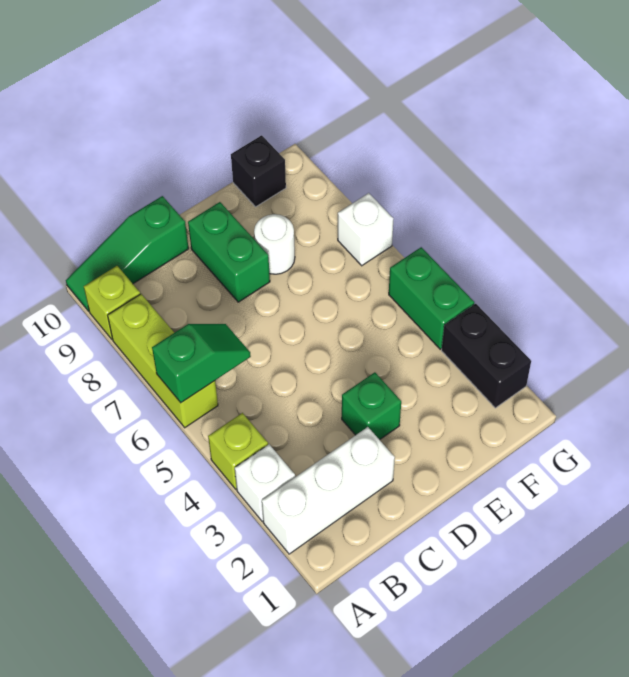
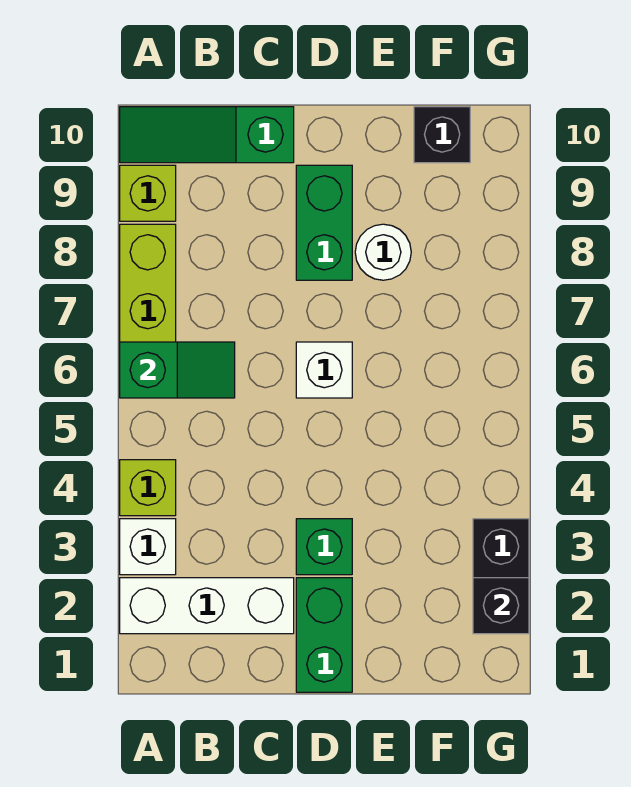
none -> black 1x1 brick [473,578,529,634]
green 1x2 brick [389,247,474,349] -> green 1x2 brick moved to [296,578,352,692]
white 1x1 brick [338,193,393,266] -> white 1x1 brick moved to [296,342,352,398]

